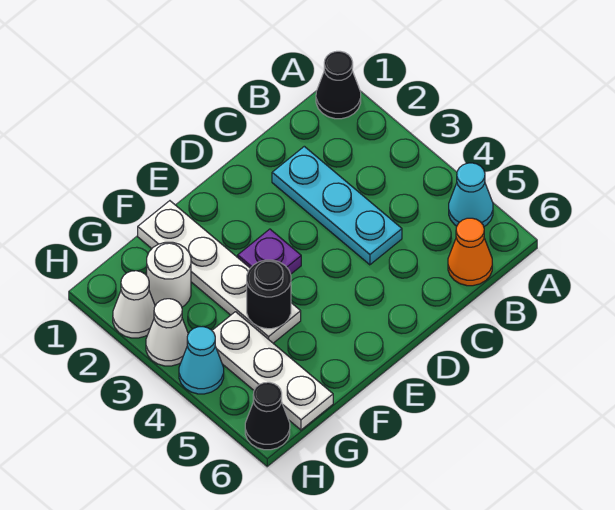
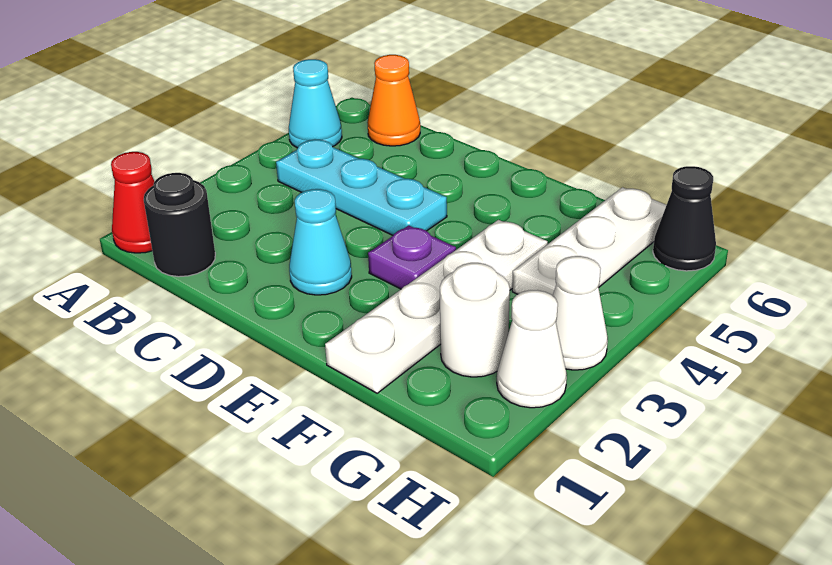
black 1x1 cone [316,51,361,119] -> red 1x1 cone [111,152,155,253]
cyan 1x3 plate [272,146,402,265] -> cyan 1x3 plate turned to [276,140,447,235]
black 1x1 round brick [247,260,291,329] -> black 1x1 round brick moved to [144,173,215,277]
cyan 1x1 cone [179,327,224,394] -> cyan 1x1 cone moved to [289,189,352,295]

